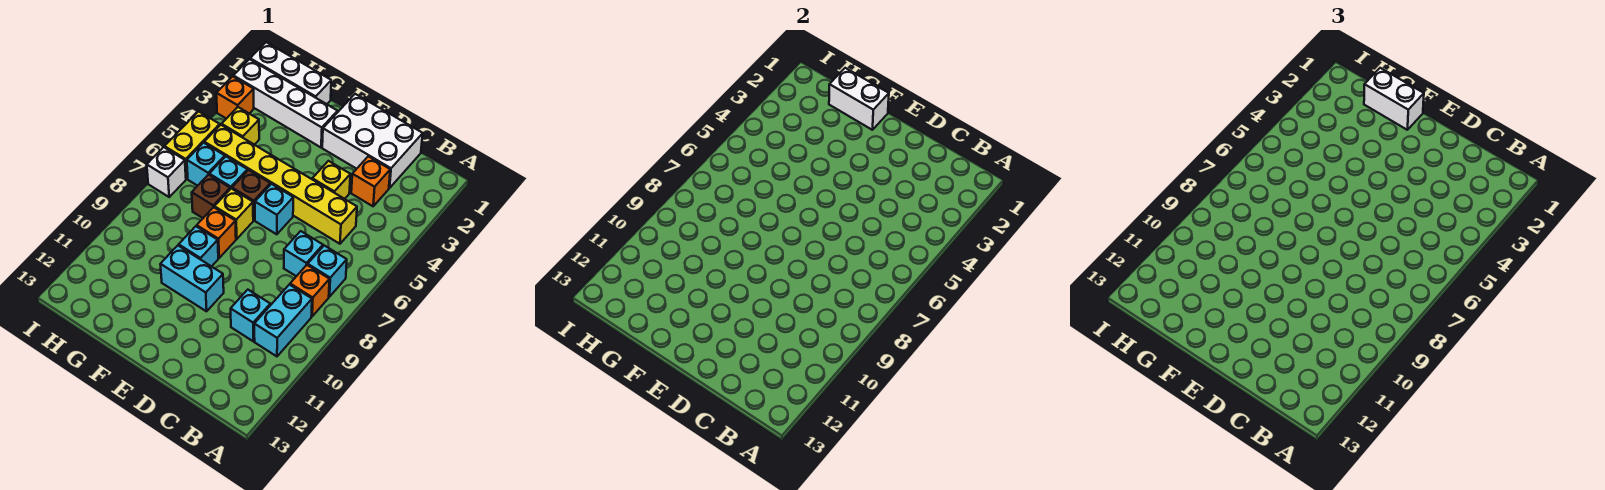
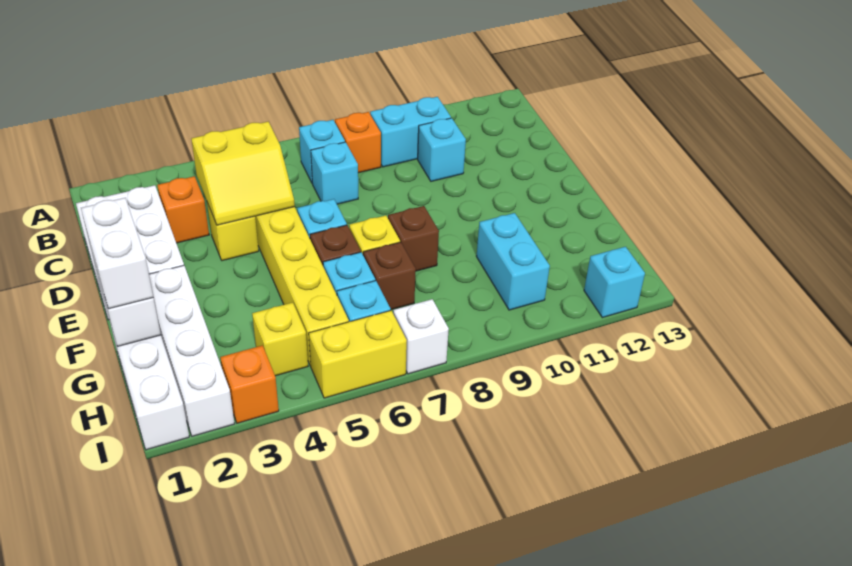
none -> yellow 2x2 slope [191,122,295,225]
cyan 1x2 brick [160,246,224,311] -> cyan 1x2 brick moved to [476,213,550,310]
orange 1x1 brick [197,207,236,258] -> brown 1x1 brick [388,206,439,271]
cyan 1x1 brick [179,226,218,266] -> cyan 1x1 brick moved to [584,247,645,318]

